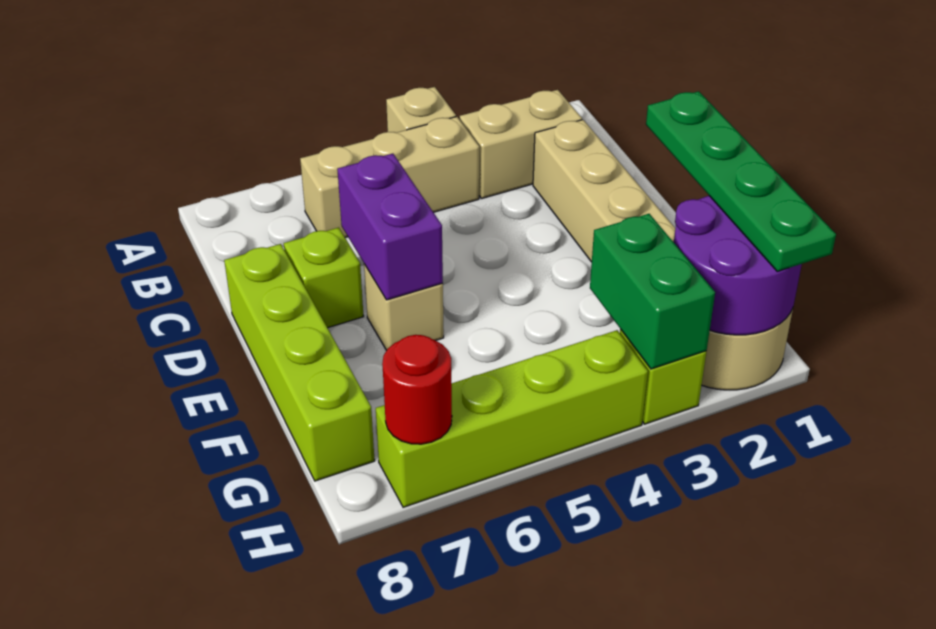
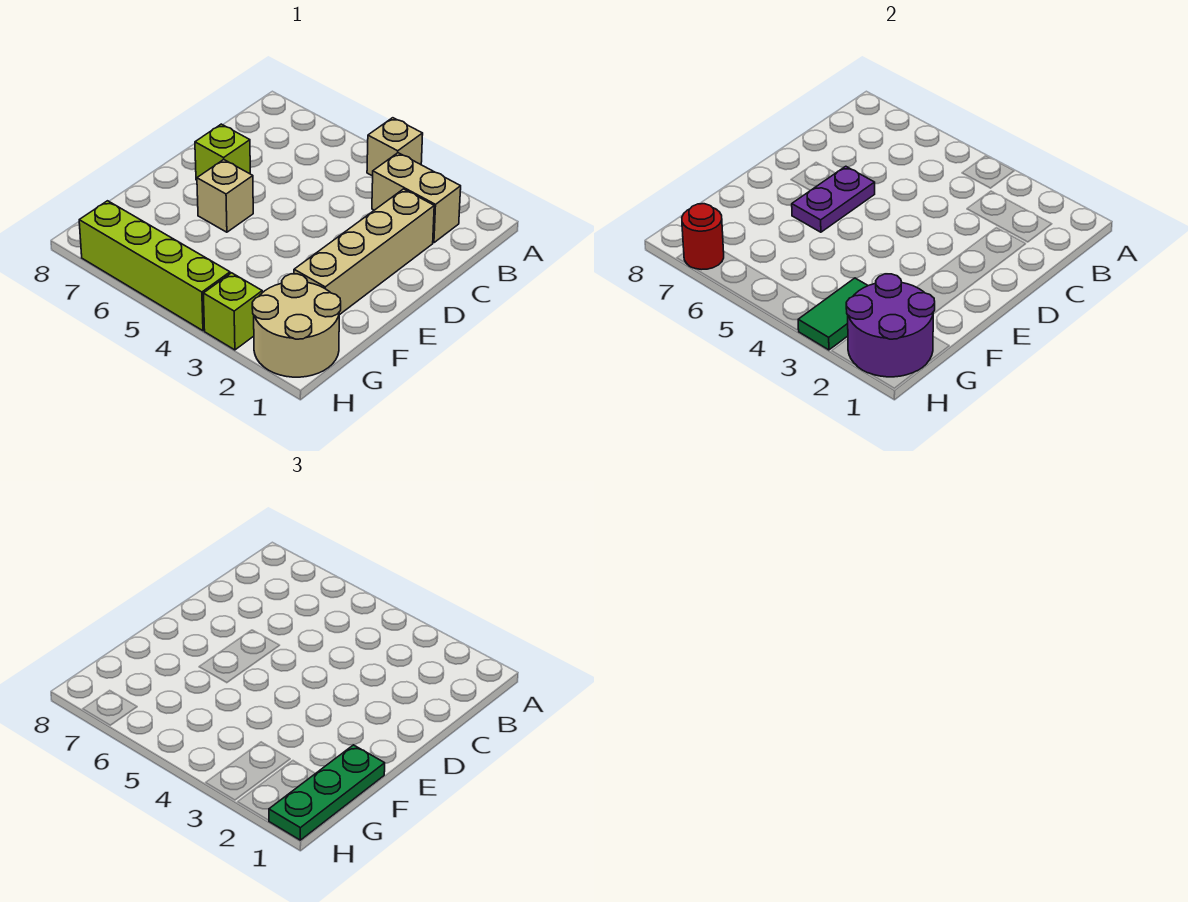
tan 1x3 brick [300,117,479,238] -> none
purple 1x2 brick [337,154,443,300] -> purple 1x2 plate [792,166,875,232]
lime 1x4 brick [224,244,375,481] -> none
green 1x4 plate [646,91,836,271] -> green 1x3 plate [269,745,385,840]
green 1x2 brick [590,214,715,369] -> green 1x2 tile [798,278,868,350]

